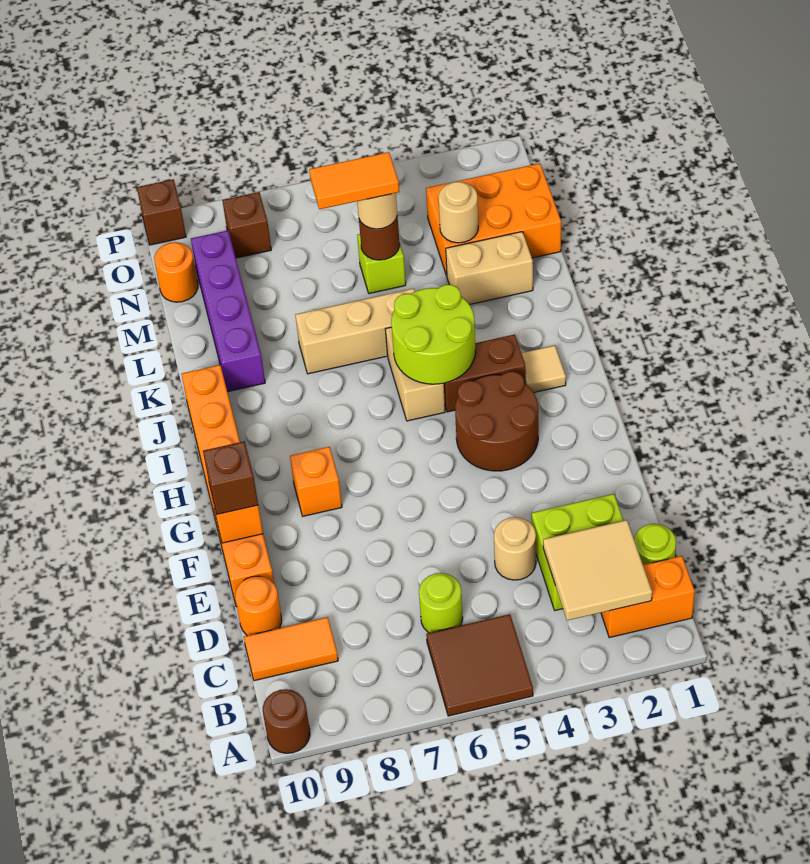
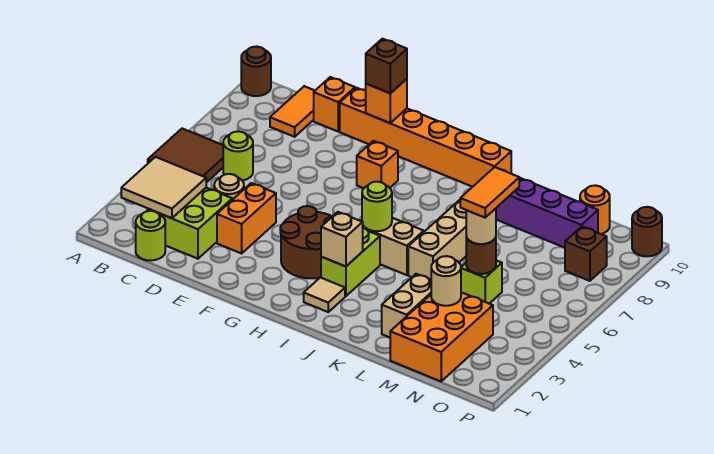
orange 1x2 brick [601,556,695,638] -> orange 1x2 brick moved to [217,183,276,253]
orange 1x1 round brick [235,576,282,636] -> orange 1x1 brick [314,77,355,131]
brown 1x2 brick [444,334,526,412] -> lime 1x2 brick [321,228,380,296]
none -> tan 1x1 brick [321,212,363,267]
lime 2x2 round brick [391,285,475,384] -> lime 1x1 round brick [362,182,392,231]
brown 1x1 brick [137,179,186,245] -> brown 1x1 round brick [632,207,662,256]

